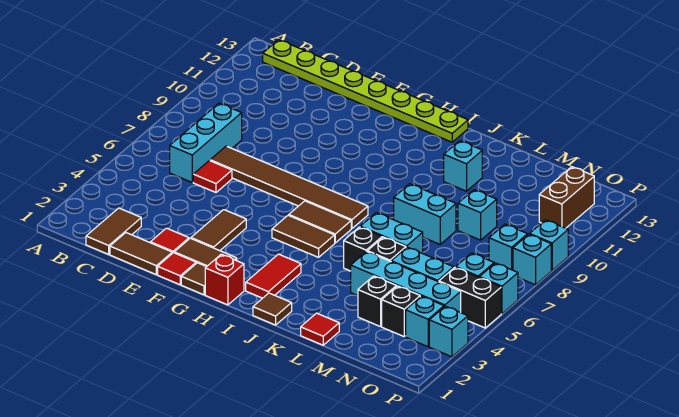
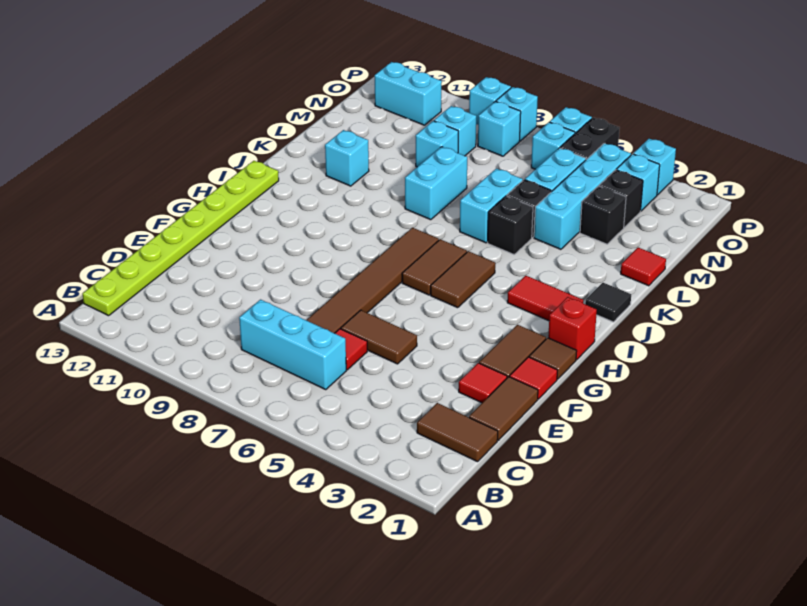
brown 1x2 tile [191,210,246,251] -> brown 1x2 tile moved to [341,310,417,364]
brown 1x1 tile [253,293,292,325] -> black 1x1 tile [585,283,631,322]
none -> cyan 1x1 brick [434,106,476,156]
brown 1x2 brick [539,167,594,228] -> cyan 1x2 brick [375,62,442,125]

